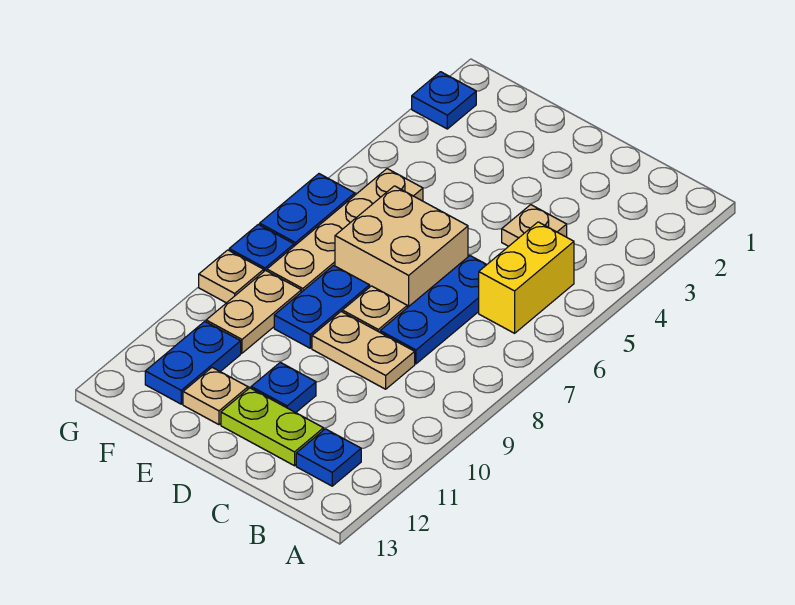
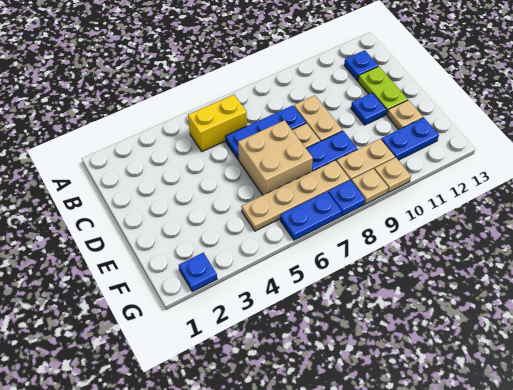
tan 1x1 plate [502,205,567,246] -> tan 1x1 plate moved to [374,158,411,192]

